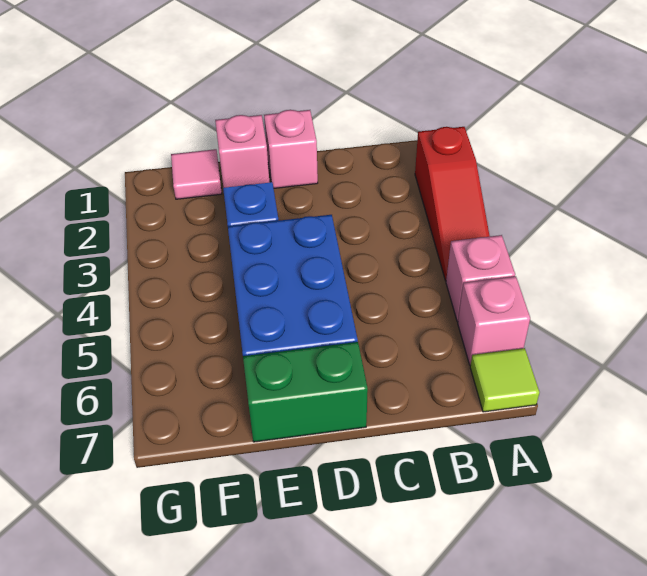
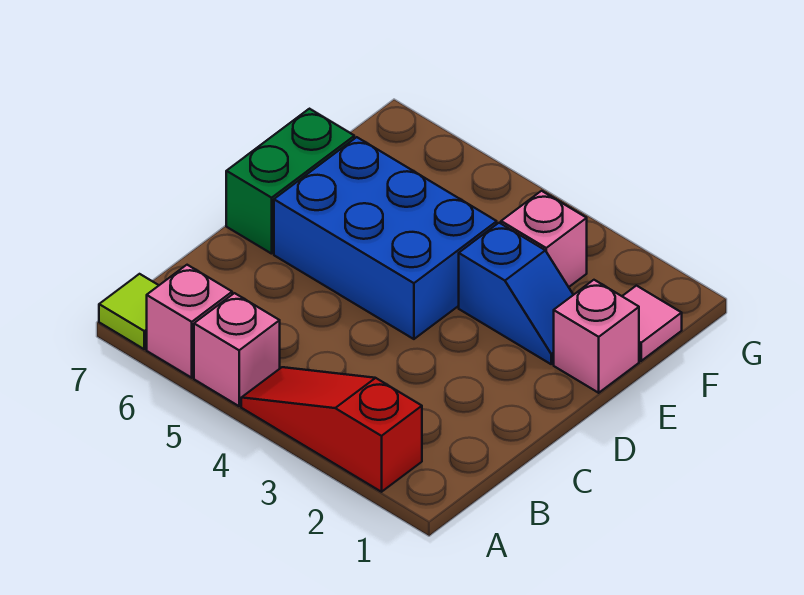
pink 1x1 brick [264,110,318,188] -> pink 1x1 brick moved to [501,191,587,287]

